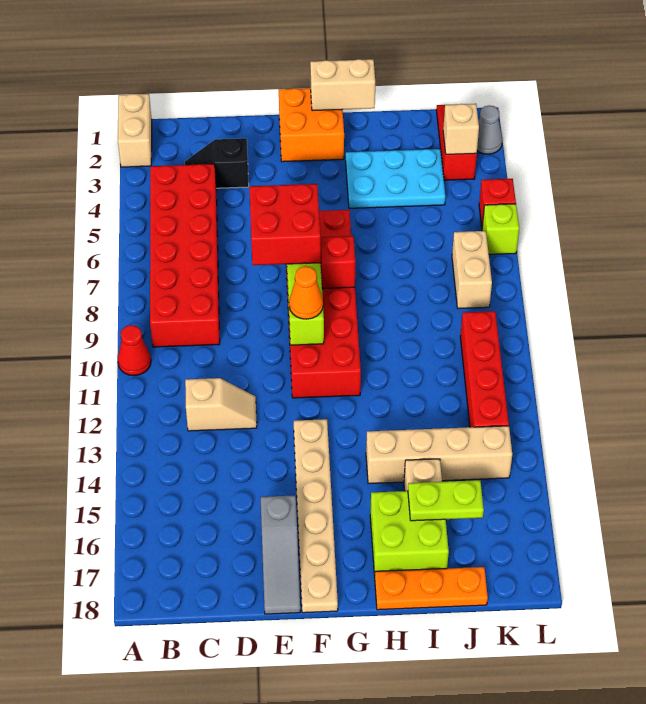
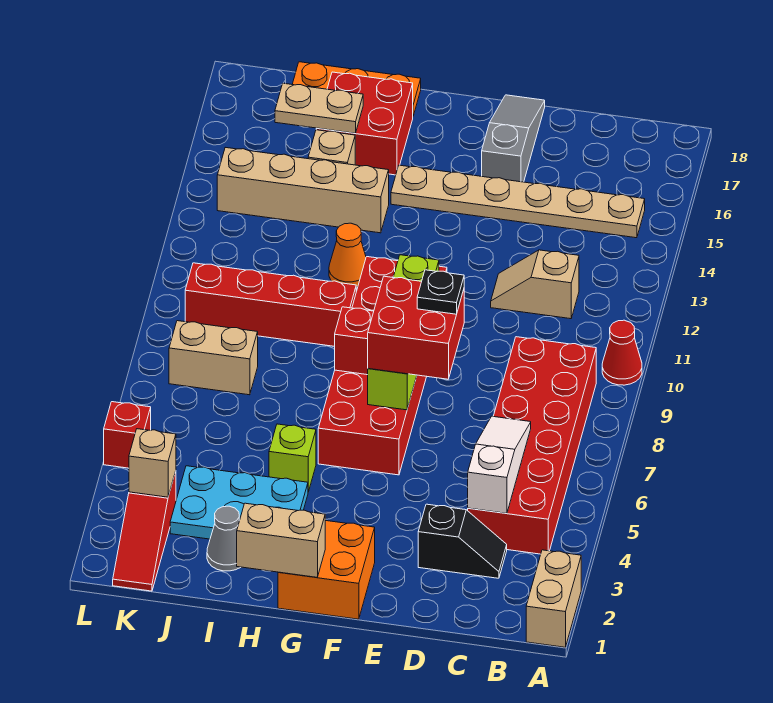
none -> white 1x3 slope [468,416,531,513]
none -> black 1x1 plate [417,270,464,314]
orange 1x1 cone [289,267,323,319] -> orange 1x1 cone moved to [329,223,366,287]
tan 1x6 plate [294,419,338,613] -> tan 1x6 plate turned to [391,165,645,238]
lime 2x2 brick [370,491,449,576] -> red 2x2 brick [316,72,413,175]
lime 1x2 plate [408,480,484,521] -> tan 1x2 plate [275,83,363,133]
tan 1x2 brick [452,231,492,308] -> tan 1x2 brick turned to [169,321,258,395]
red 1x4 brick [460,311,509,427] -> red 1x4 brick turned to [185,263,356,346]
grey 1x1 cone [477,106,503,154] -> grey 1x1 cone moved to [207,506,241,571]
lime 1x1 brick [482,204,519,254] -> lime 1x1 brick moved to [269,424,316,492]

